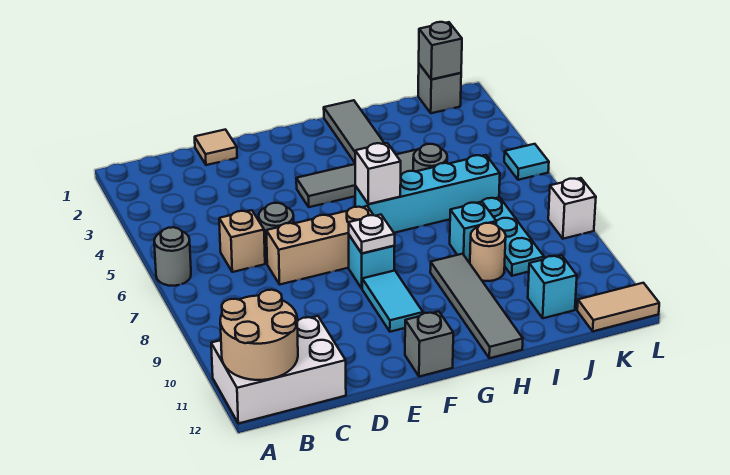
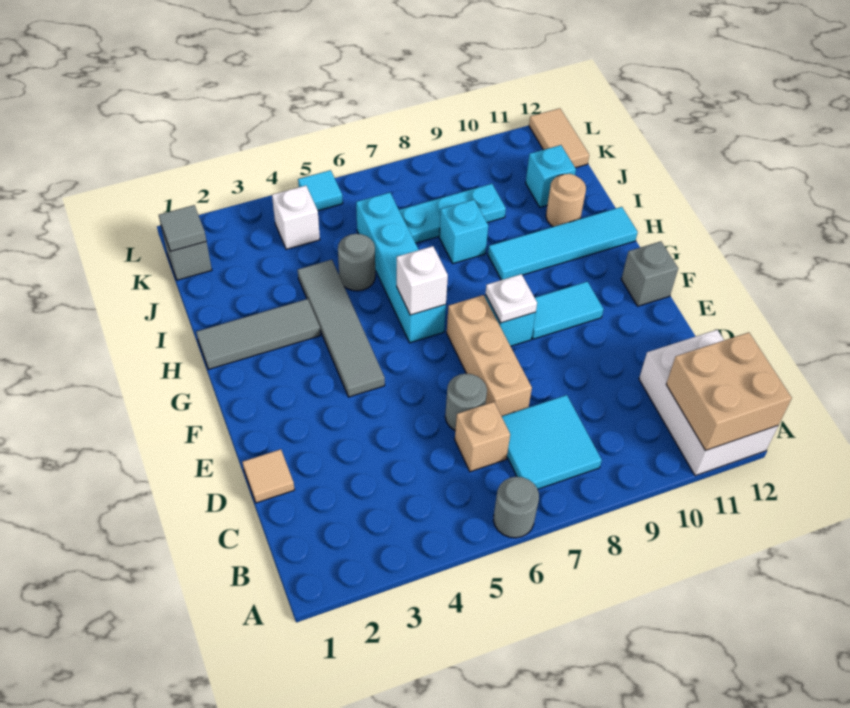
tan 2x2 round brick [220,290,298,380] -> tan 2x2 brick [666,332,792,451]
none -> cyan 2x2 tile [502,395,602,489]
grey 1x4 tile [430,254,523,358] -> cyan 1x4 tile [488,207,638,280]
tan 1x1 round brick [470,223,506,281] -> tan 1x1 round brick moved to [546,174,586,227]
grey 1x1 brick [419,22,462,79] -> grey 1x1 tile [159,205,206,251]
white 1x1 brick [548,178,596,239] -> white 1x1 brick moved to [272,186,320,249]

